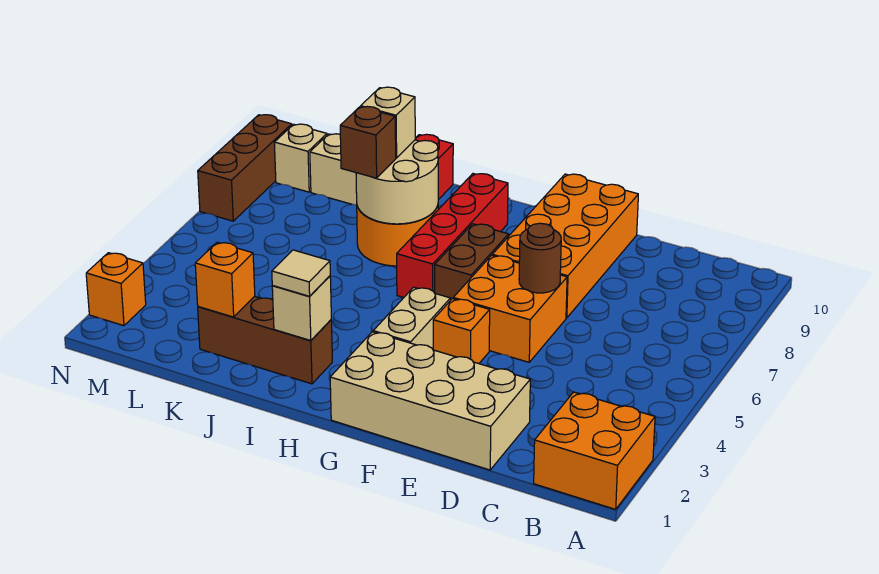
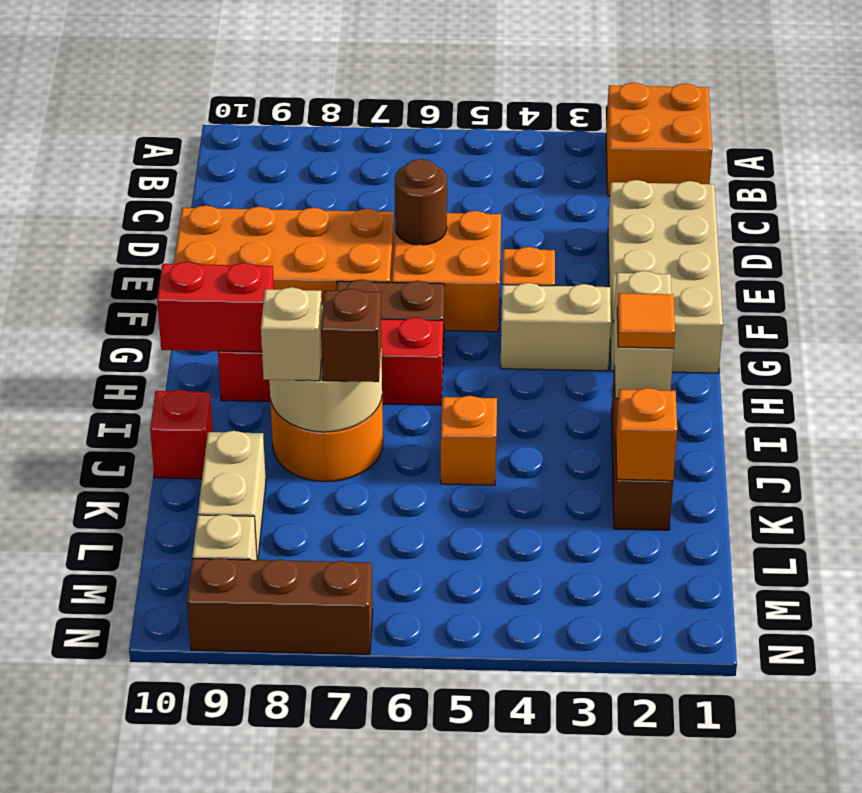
none -> red 1x2 brick [157,262,274,352]
tan 1x1 brick [272,276,331,341] -> tan 1x2 brick [614,271,674,398]
tan 1x1 tile [272,250,330,296] -> orange 1x1 tile [617,293,675,348]
orange 1x1 brick [86,253,146,326] -> orange 1x1 brick moved to [441,396,497,485]

